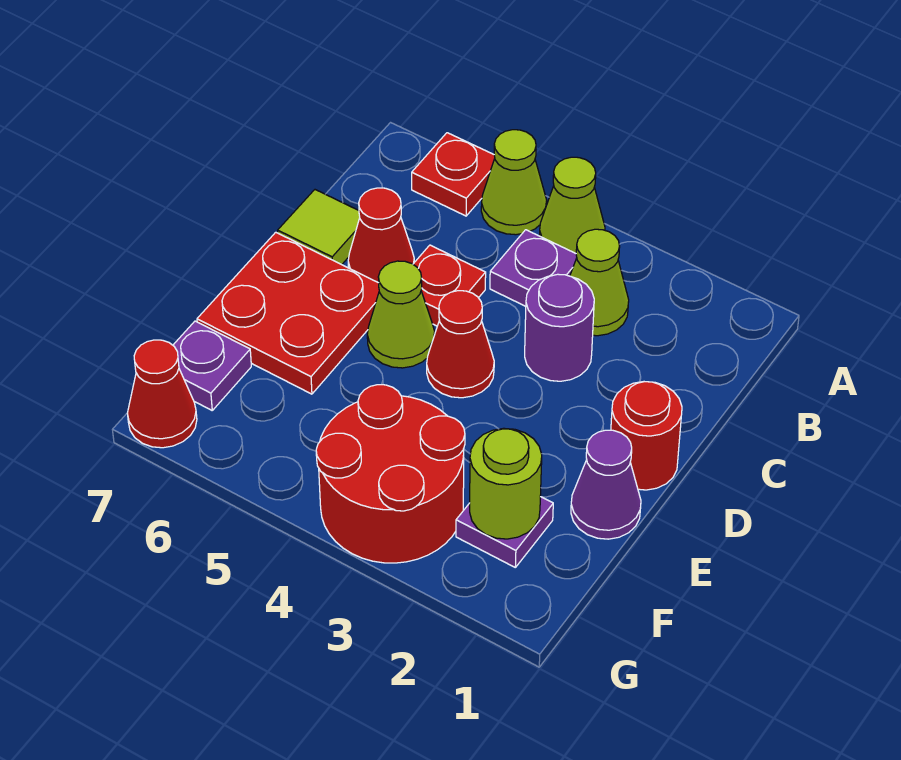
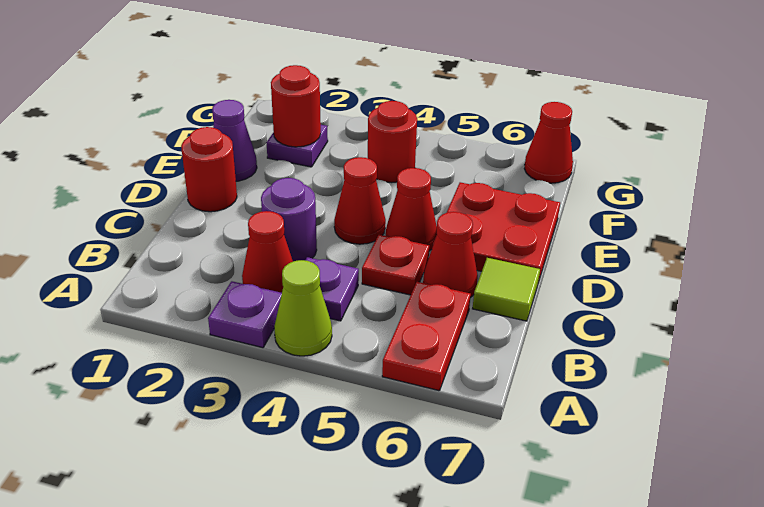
lime 1x1 cone [481,130,547,235] -> none
red 1x1 plate [412,133,495,216] -> red 1x2 plate [382,282,471,391]
lime 1x1 cone [570,229,629,336] -> red 1x1 cone [242,211,293,293]
lime 1x1 cone [367,261,435,368] -> red 1x1 cone [386,168,437,251]
lime 1x1 round brick [470,428,542,539] -> red 1x1 round brick [271,65,321,147]
red 2x2 round brick [316,385,465,563] -> red 1x1 round brick [368,101,417,183]
purple 1x1 plate [173,321,251,410] -> purple 1x1 plate moved to [208,281,282,348]

